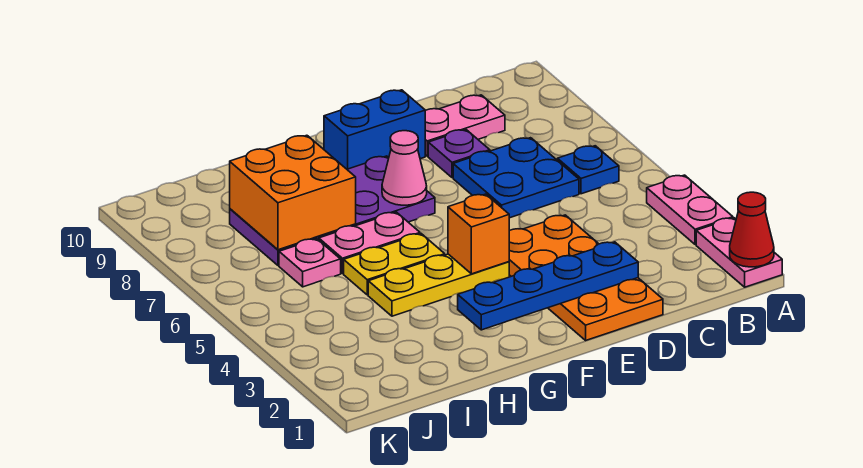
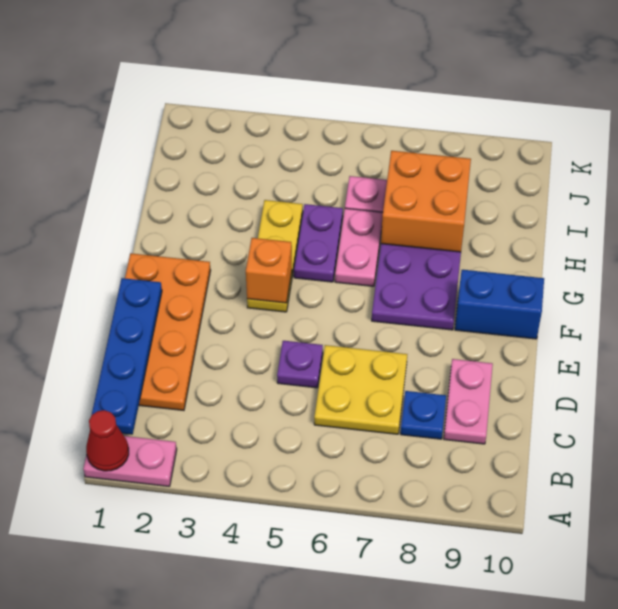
pink 1x2 plate [647,175,733,245] -> none
blue 1x1 plate [557,146,619,194] -> blue 1x1 plate moved to [401,391,446,439]
blue 2x2 plate [453,138,579,218] -> yellow 2x2 plate [314,345,407,434]
orange 2x4 plate [509,215,663,340] -> orange 2x4 plate turned to [125,253,211,410]
blue 1x4 plate [458,242,638,330] -> blue 1x4 plate moved to [92,278,162,435]
purple 1x1 plate [428,130,490,178] -> purple 1x1 plate moved to [277,341,323,388]
blue 1x2 brick [324,90,425,169] -> blue 1x2 brick turned to [455,270,544,339]
pink 1x1 cone [382,131,427,205] -> none
yellow 1x2 plate [344,234,445,295] -> purple 1x2 plate [294,204,343,282]

